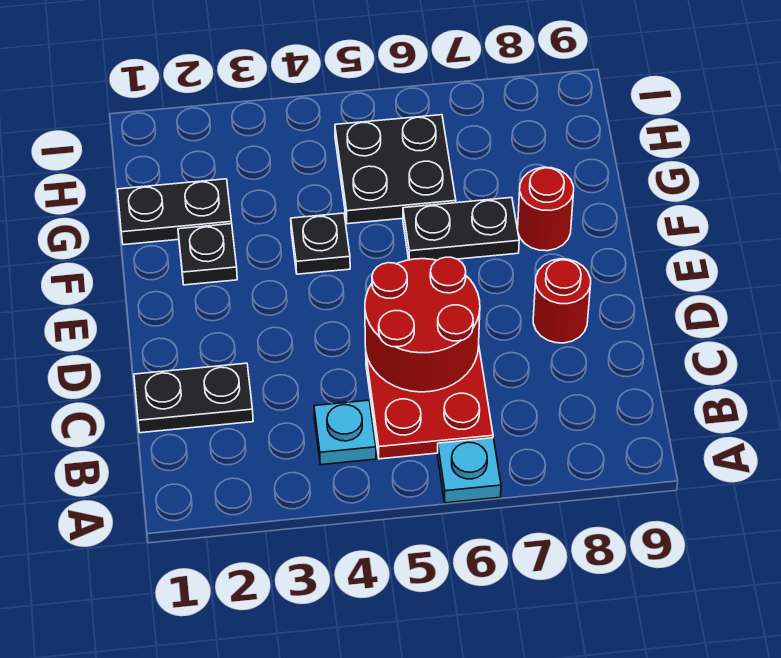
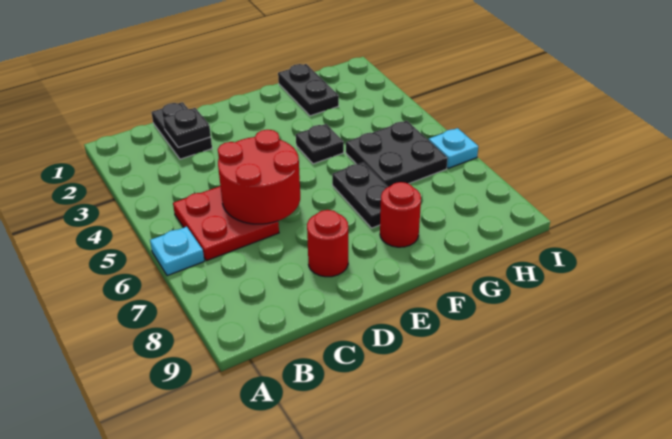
cyan 1x1 plate [314,400,376,465] -> cyan 1x1 plate moved to [429,128,478,168]
black 1x1 plate [178,224,237,285] -> black 1x1 plate moved to [163,108,211,147]

